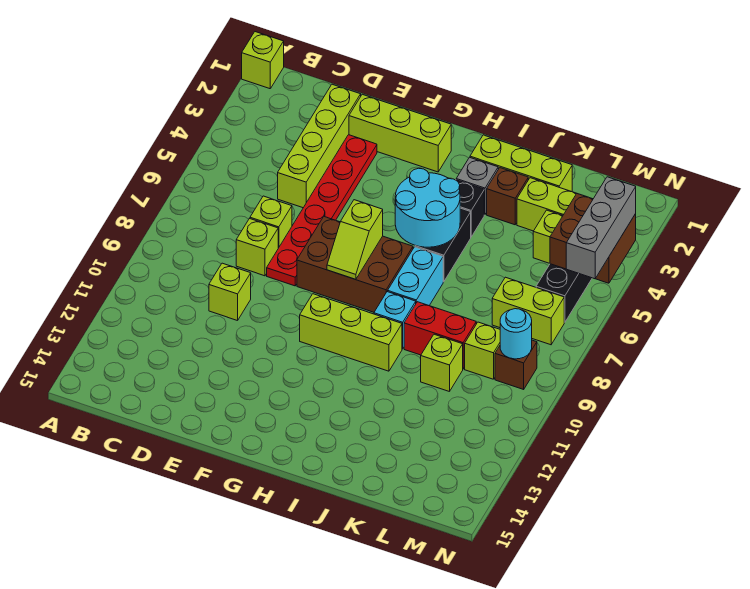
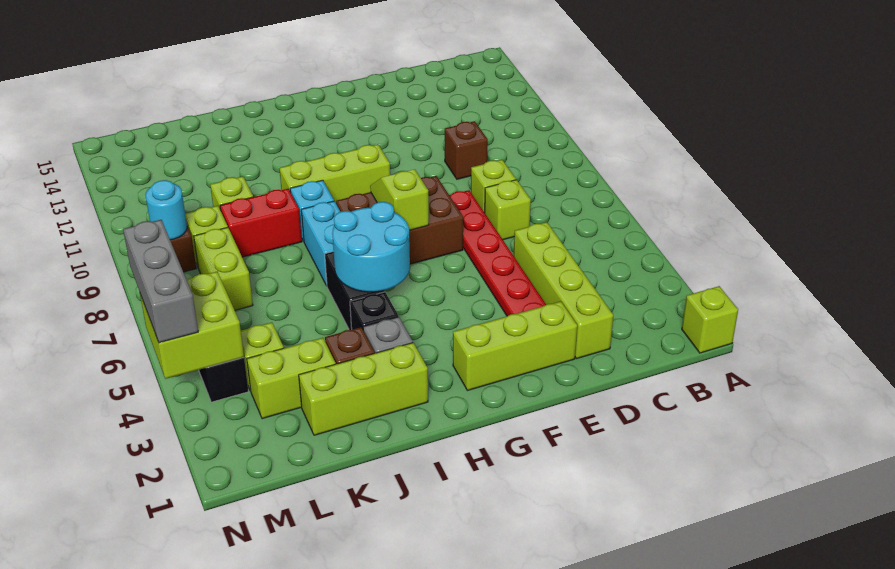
lime 1x1 brick [209,263,251,321] -> brown 1x1 brick [445,121,488,179]
lime 1x2 brick [492,277,564,345] -> lime 1x2 brick turned to [194,227,253,310]
brown 2x2 brick [550,194,636,283] -> lime 2x2 brick [140,272,244,379]

